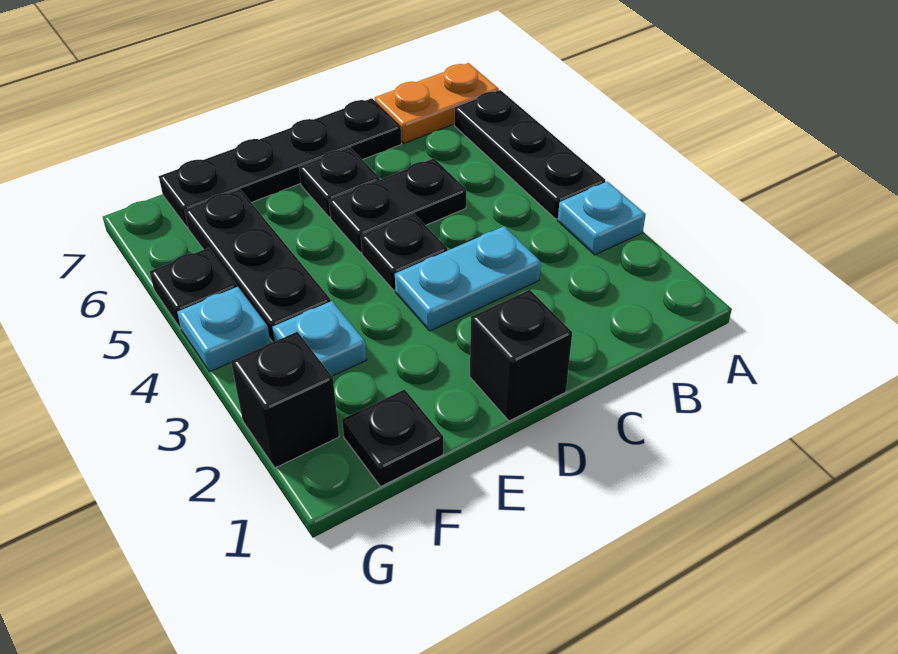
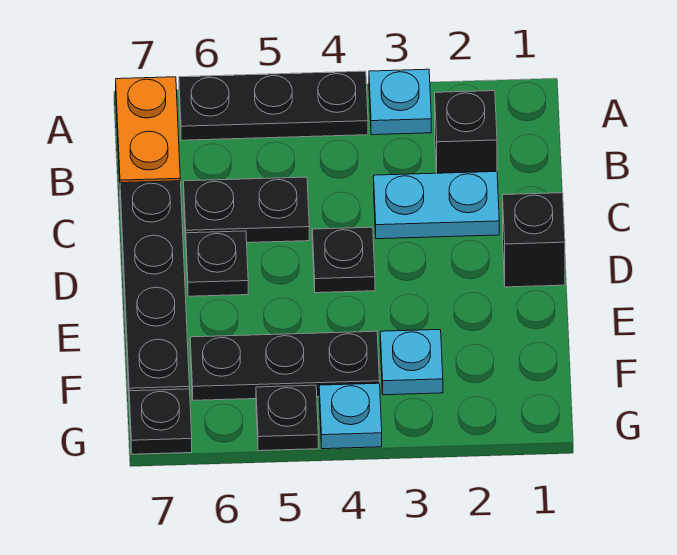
cyan 1x2 plate [395,226,541,331] -> cyan 1x2 plate turned to [374,172,499,239]
black 1x2 plate [329,159,466,253] -> black 1x2 plate turned to [184,177,309,243]
black 1x1 plate [342,389,443,486] -> black 1x1 plate moved to [129,389,192,454]
black 1x1 brick [231,332,339,468] -> black 1x1 brick moved to [435,91,497,173]

